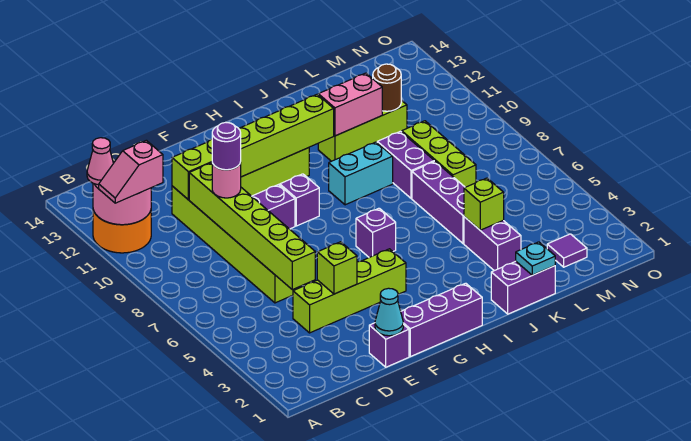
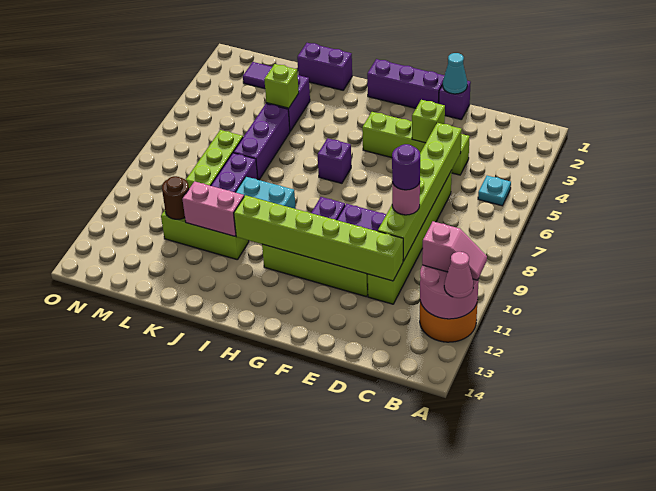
cyan 1x1 plate [516,242,555,275] -> cyan 1x1 plate moved to [478,176,511,206]

